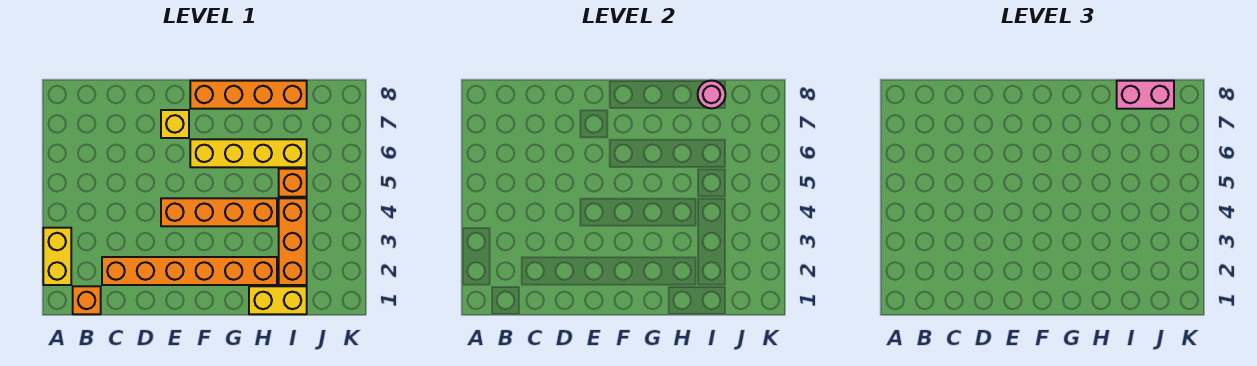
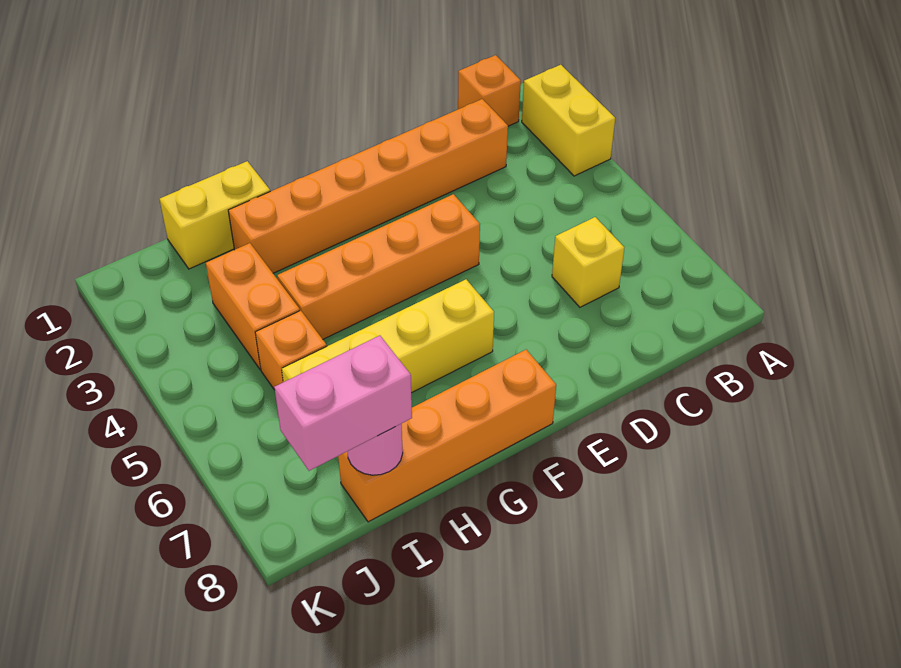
yellow 1x1 brick [161,110,189,138] -> yellow 1x1 brick moved to [552,217,624,307]
orange 1x3 brick [279,198,307,285] -> orange 1x2 brick [206,243,300,370]

